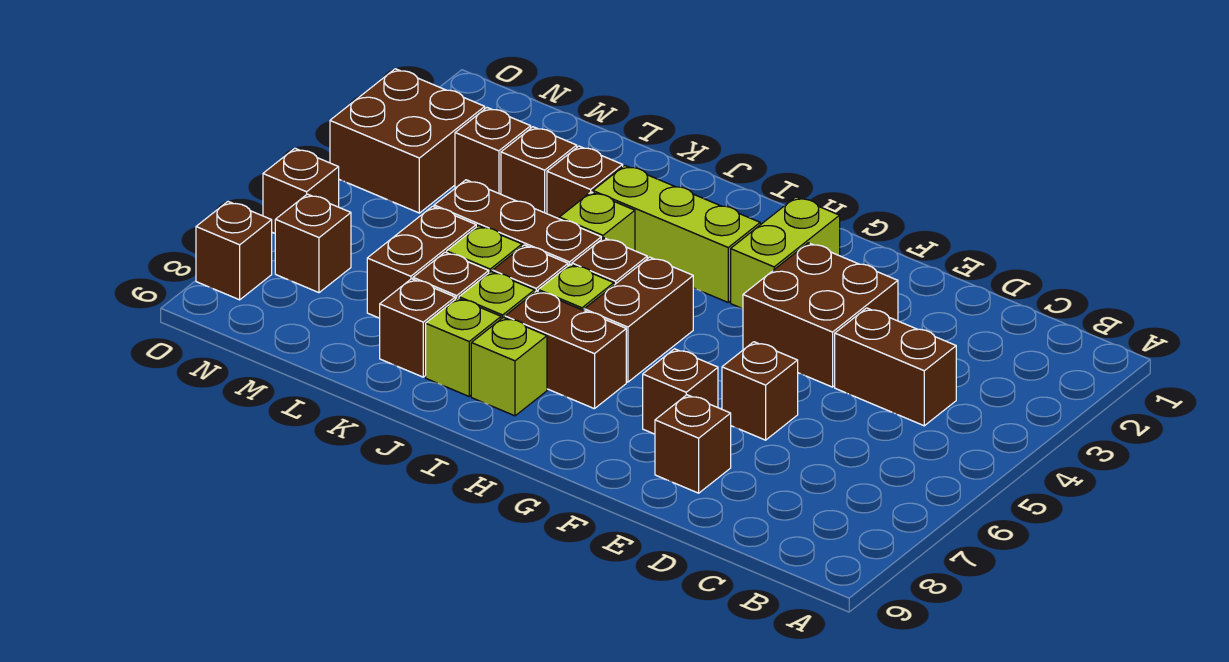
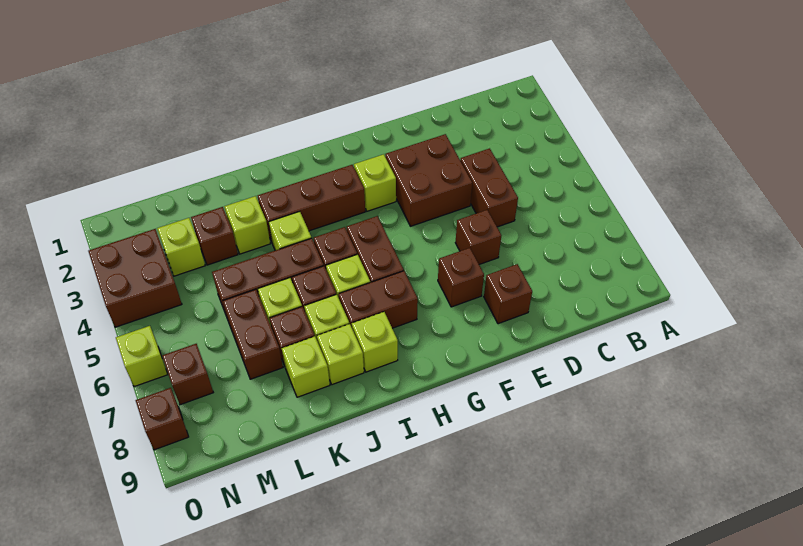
brown 1x2 brick [835,308,956,426] -> brown 1x2 brick turned to [460,148,518,227]
lime 1x2 brick [731,197,840,309] -> lime 1x1 brick [354,154,396,211]
lime 1x3 brick [593,165,760,302] -> brown 1x3 brick [258,165,365,242]
brown 1x1 brick [547,146,623,219] -> lime 1x1 brick [225,196,270,254]
brown 1x1 brick [380,279,455,377] -> lime 1x1 brick [282,336,330,397]
brown 1x1 brick [455,108,531,194] -> lime 1x1 brick [157,218,205,276]
brown 1x1 brick [263,148,339,233] -> lime 1x1 brick [116,326,168,387]

